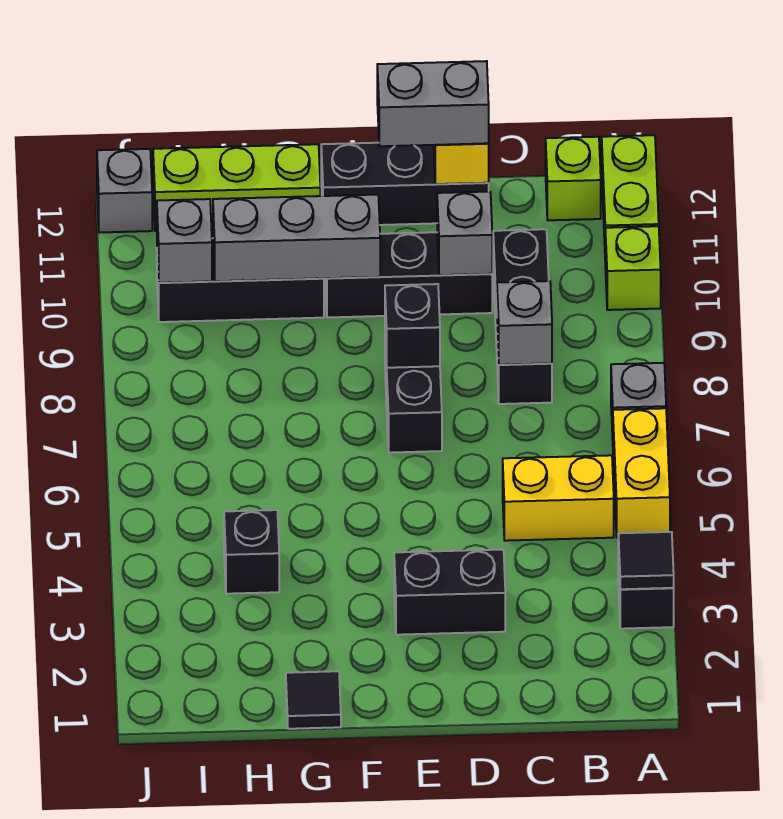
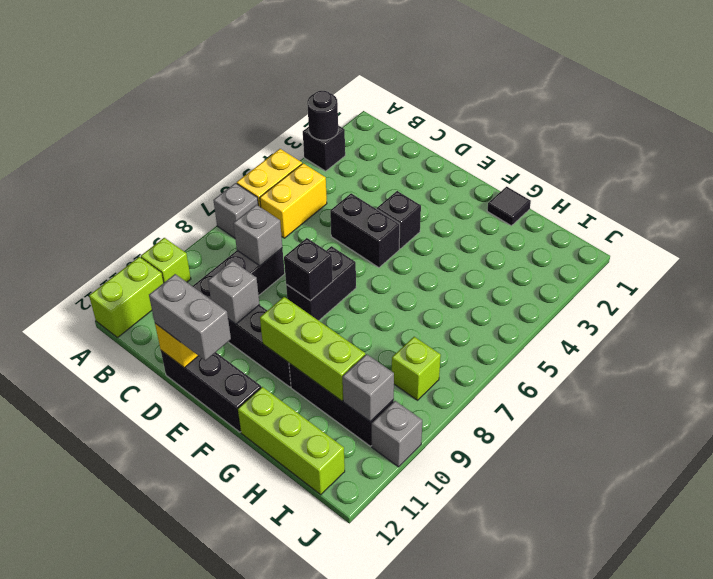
black 1x1 tile [618,532,674,589] -> black 1x1 round brick [307,91,338,140]
yellow 1x2 brick [503,455,614,541] -> yellow 1x2 brick turned to [260,163,327,238]
lime 1x1 brick [546,137,601,220] -> lime 1x1 brick moved to [392,337,441,400]
black 1x2 brick [394,550,505,635] -> black 1x2 brick moved to [330,193,400,268]
grey 1x3 brick [213,195,380,281] -> lime 1x3 brick [260,297,365,401]
black 1x1 brick [224,510,279,594] -> black 1x1 brick moved to [377,191,421,249]
grey 1x1 brick [97,149,152,233] -> grey 1x1 brick moved to [372,401,422,467]

